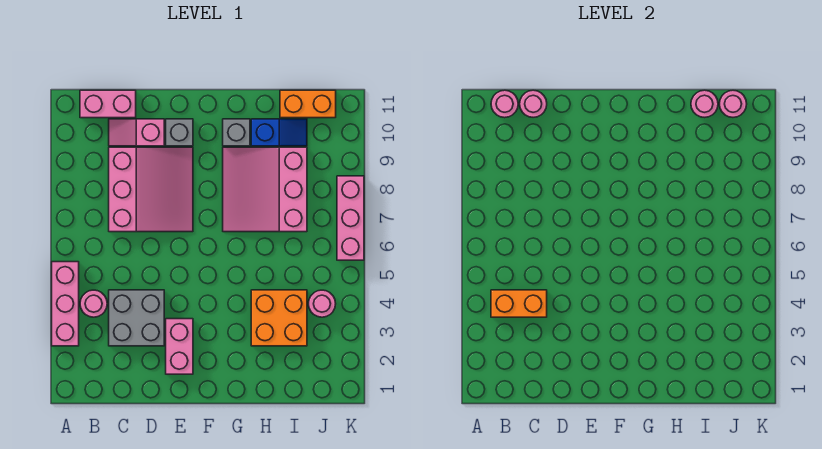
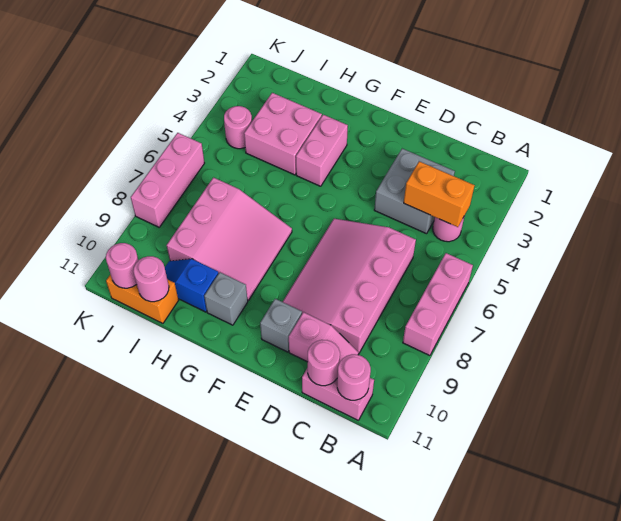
pink 1x3 brick [52,262,79,346] -> pink 1x3 brick moved to [403,253,473,356]
pink 3x3 slope [109,147,193,232] -> pink 3x4 slope [283,219,416,354]
pink 1x2 brick [166,319,193,374] -> pink 1x2 brick moved to [296,115,348,186]
orange 2x2 brick [251,290,307,346] -> pink 2x2 brick [244,93,322,175]

